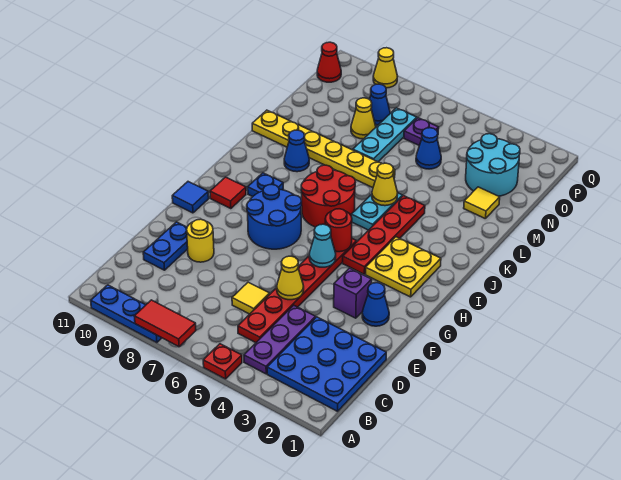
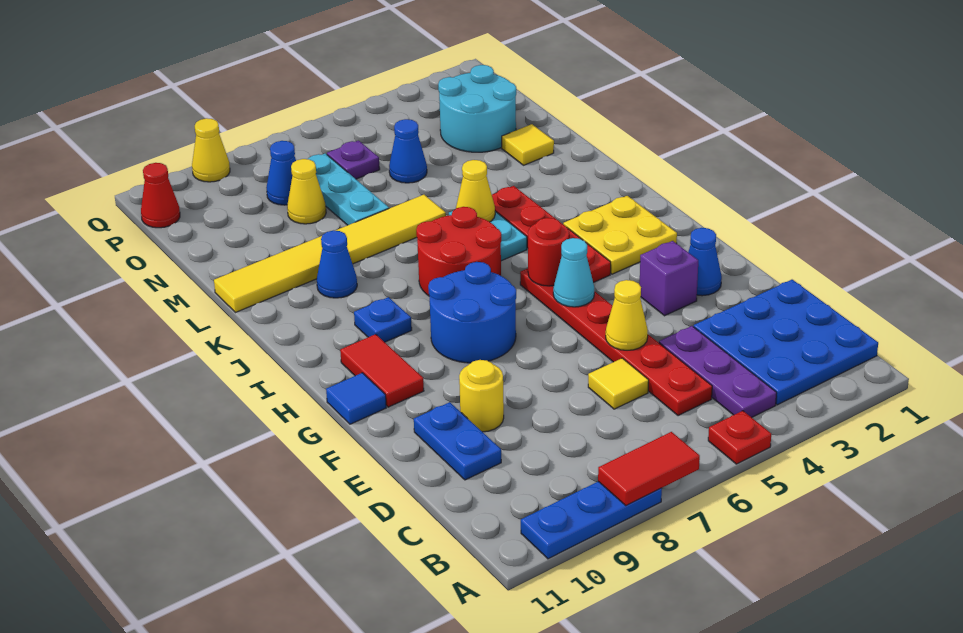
red 1x1 tile [210,177,246,209] -> red 1x2 tile [340,334,424,407]
yellow 1x6 plate [252,110,395,188] -> yellow 1x6 tile [214,195,446,313]

